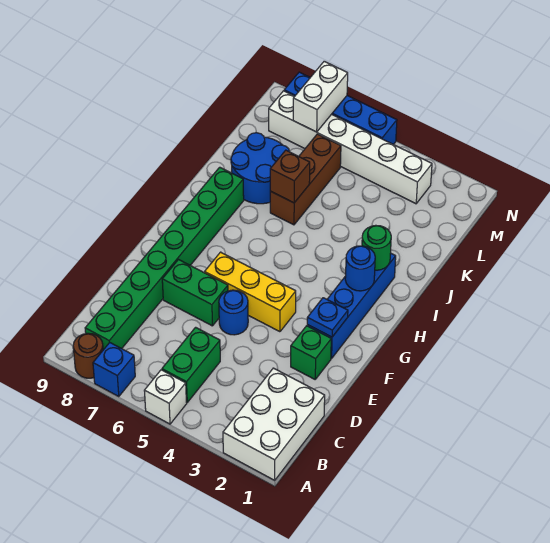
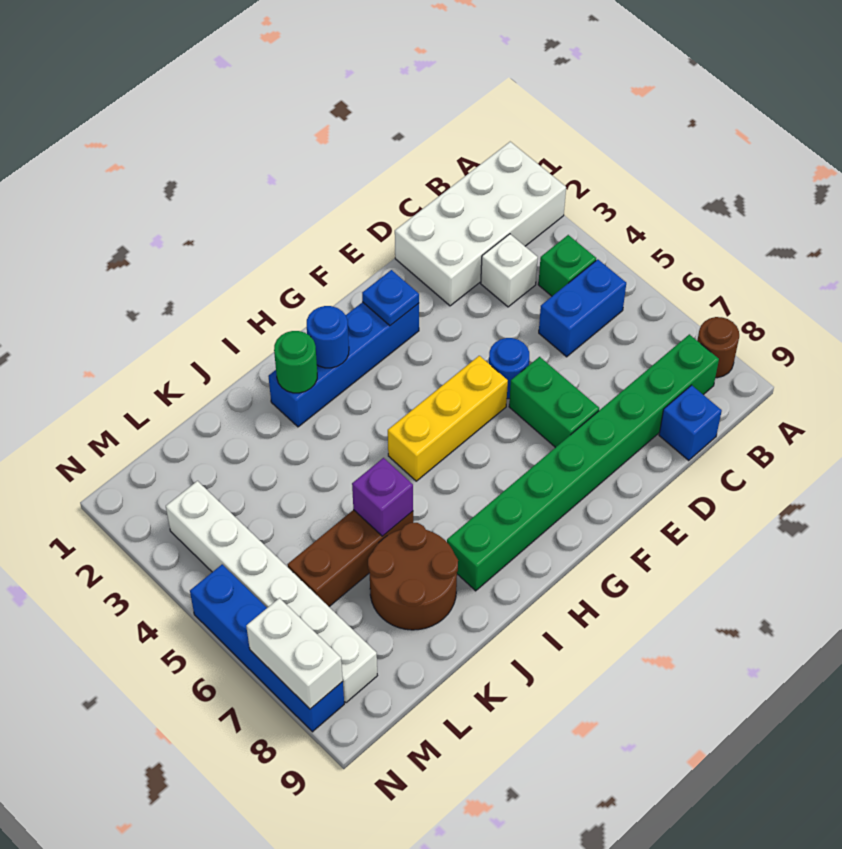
white 2x3 brick [223,368,325,480] -> white 2x4 brick [395,142,566,306]
white 1x1 brick [144,370,187,424] -> white 1x1 brick moved to [481,234,538,307]
blue 1x1 brick [93,343,135,396] -> blue 1x1 brick moved to [659,385,722,460]
green 1x2 brick [162,327,220,402] -> blue 1x2 brick [539,259,626,357]
green 1x1 brick [291,326,331,379] -> green 1x1 brick moved to [538,235,596,296]
yellow 1x3 brick [205,252,296,332] -> yellow 1x3 brick turned to [388,356,508,481]
brown 1x1 brick [270,150,310,203] -> purple 1x1 brick [352,458,413,536]
blue 2x2 round brick [231,133,290,204] -> brown 2x2 round brick [368,523,458,630]
white 1x2 brick [293,61,348,132] -> white 1x2 brick turned to [246,598,343,709]

